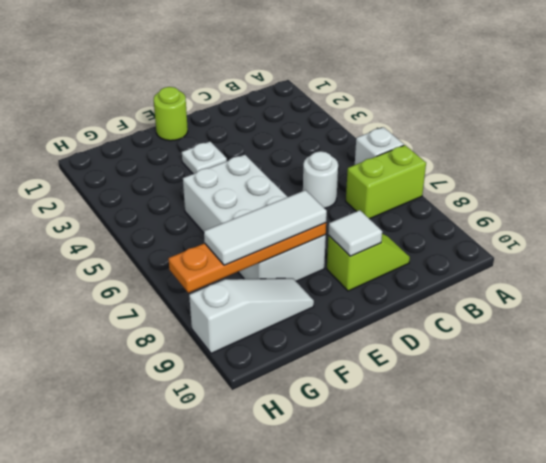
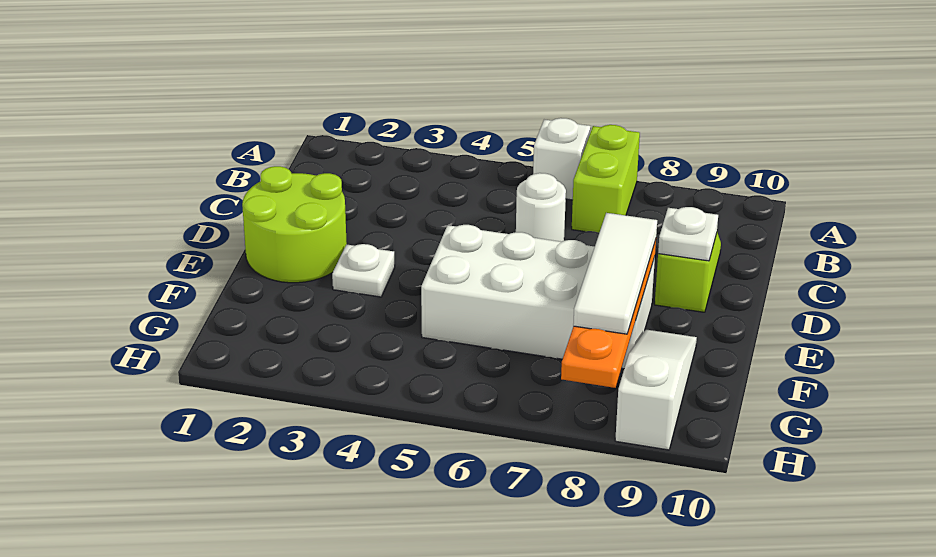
white 1x1 tile [328,210,382,256] -> white 1x1 plate [658,207,718,261]
lime 1x1 round brick [154,87,188,141] -> lime 2x2 round brick [242,166,347,283]

